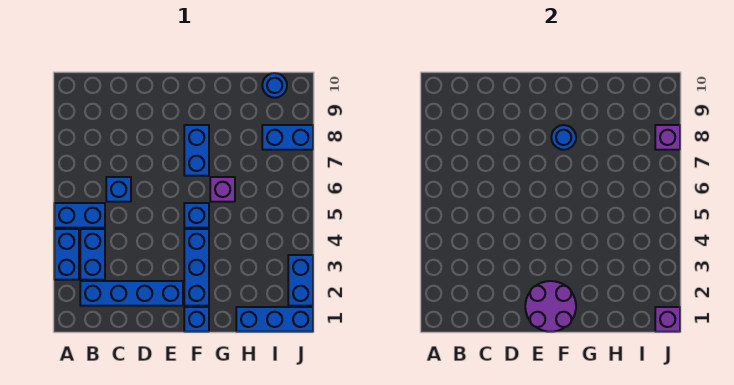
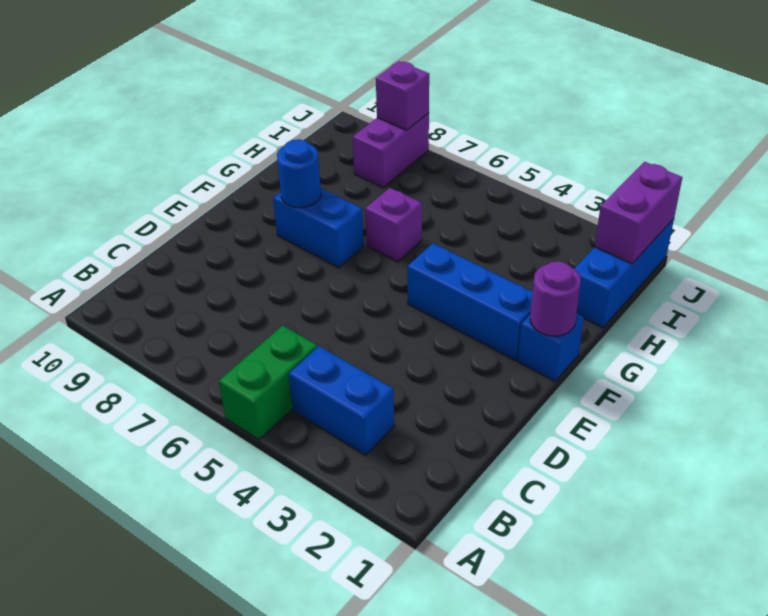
blue 1x2 brick [54,229,79,280] -> none
blue 1x2 brick [54,203,105,228] -> green 1x2 brick [219,326,317,440]
blue 1x4 brick [80,281,183,306] -> none
blue 1x1 brick [106,177,131,202] -> none
purple 2x2 round brick [525,281,576,332] -> purple 1x1 round brick [530,261,581,336]
blue 1x1 brick [184,203,209,228] -> none
blue 1x2 brick [262,125,313,150] -> purple 1x2 brick [352,113,429,187]
blue 1x1 round brick [262,73,287,98] -> none
purple 1x1 brick [655,307,680,332] -> purple 1x2 brick [595,162,682,264]
blue 1x2 brick [288,255,313,306] -> none

